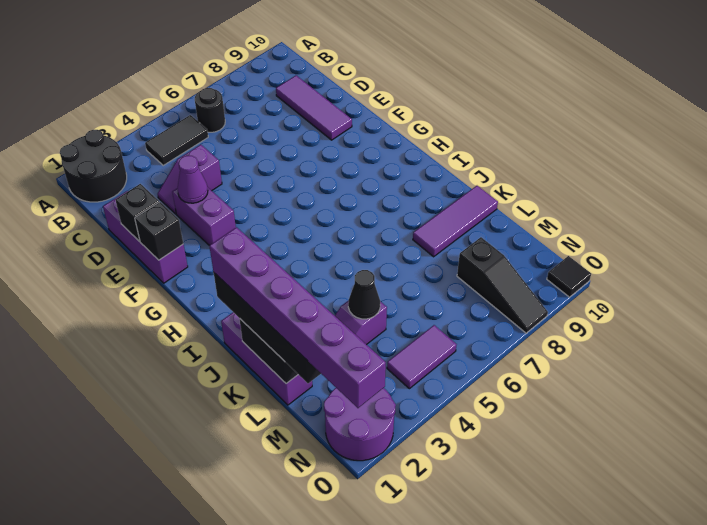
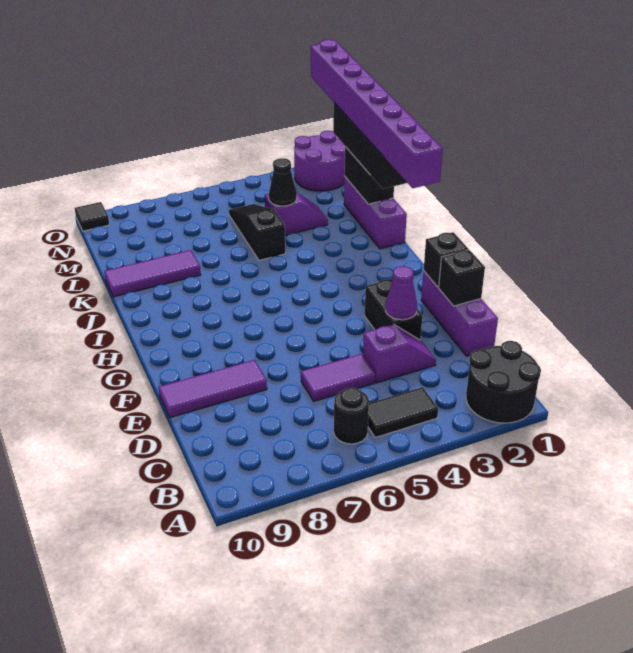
purple 1x3 tile [276,76,352,140] -> purple 1x3 tile turned to [159,360,267,418]
purple 1x2 brick [172,187,236,245] -> black 1x2 brick [365,279,422,340]
purple 1x6 brick [209,227,386,408] -> purple 1x8 brick [311,39,443,188]
black 1x3 slope [457,237,548,333] -> black 1x3 slope moved to [229,204,285,260]
purple 1x2 tile [387,325,457,389] -> purple 1x2 tile moved to [301,354,375,401]

